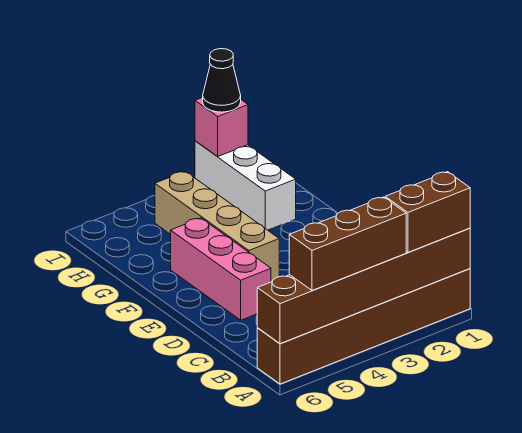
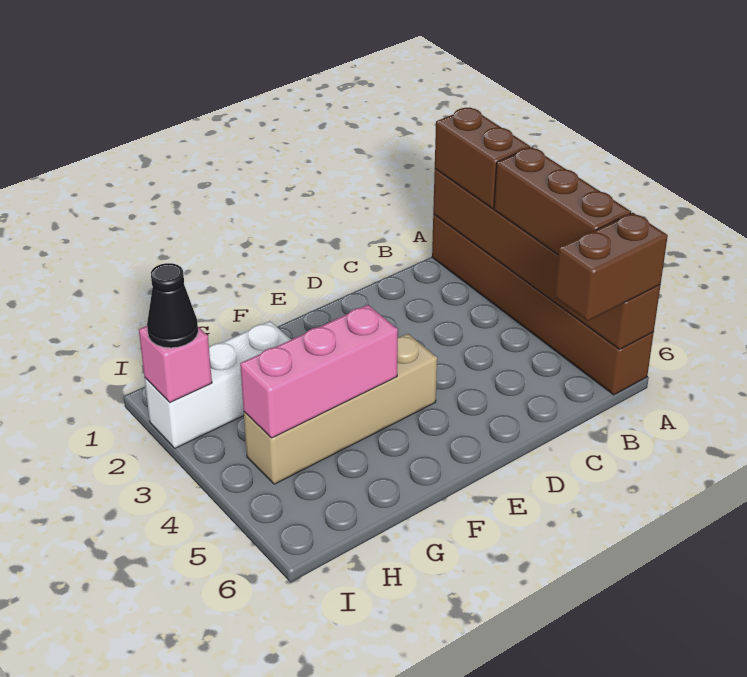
none -> brown 1x2 brick [554,213,668,321]
pink 1x3 brick [171,218,271,320] -> pink 1x3 brick moved to [240,305,398,438]

